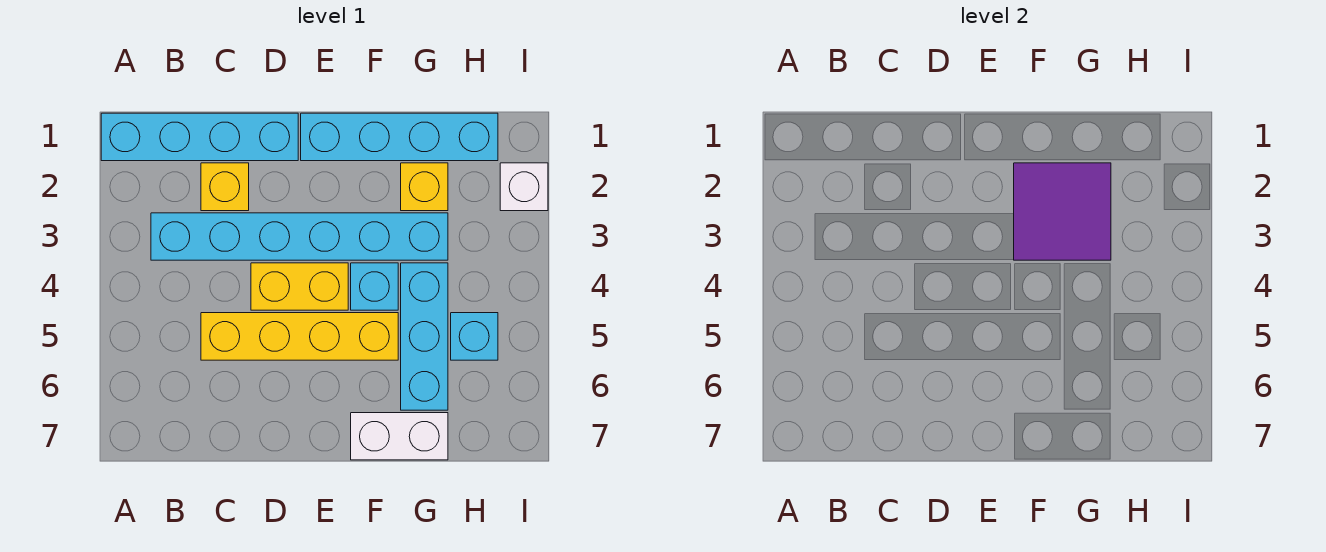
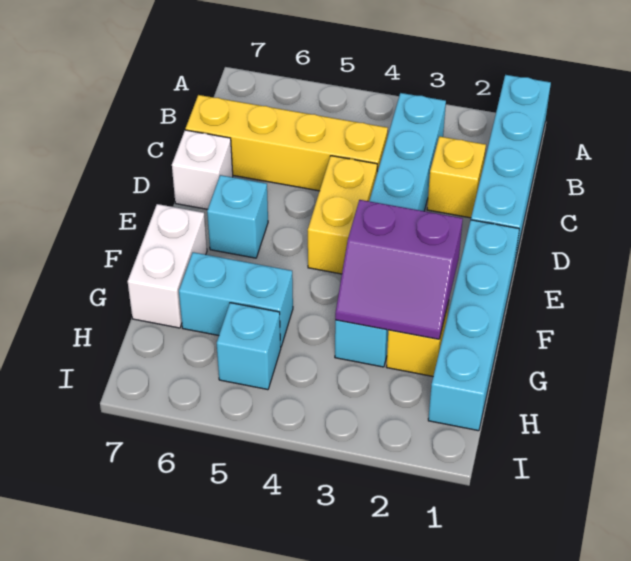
yellow 1x4 brick [201,313,398,360] -> yellow 1x4 brick turned to [186,95,388,191]
purple 2x2 tile [1014,163,1111,260] -> purple 2x2 slope [335,200,463,339]
cyan 1x1 brick [351,263,398,310] -> cyan 1x1 brick moved to [207,175,268,258]
cyan 1x3 brick [401,263,448,410] -> cyan 1x2 brick [179,252,293,347]
white 1x1 brick [500,163,548,211] -> white 1x1 brick moved to [172,130,233,209]

